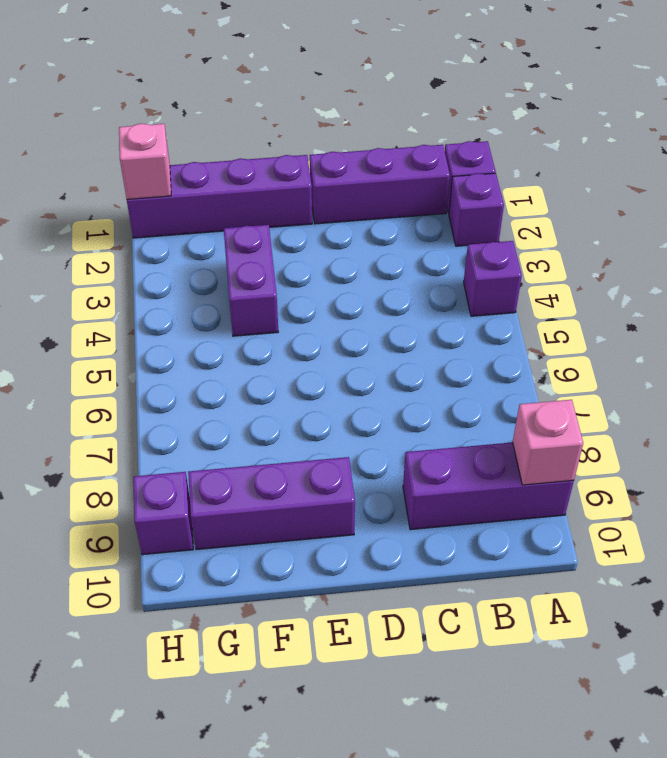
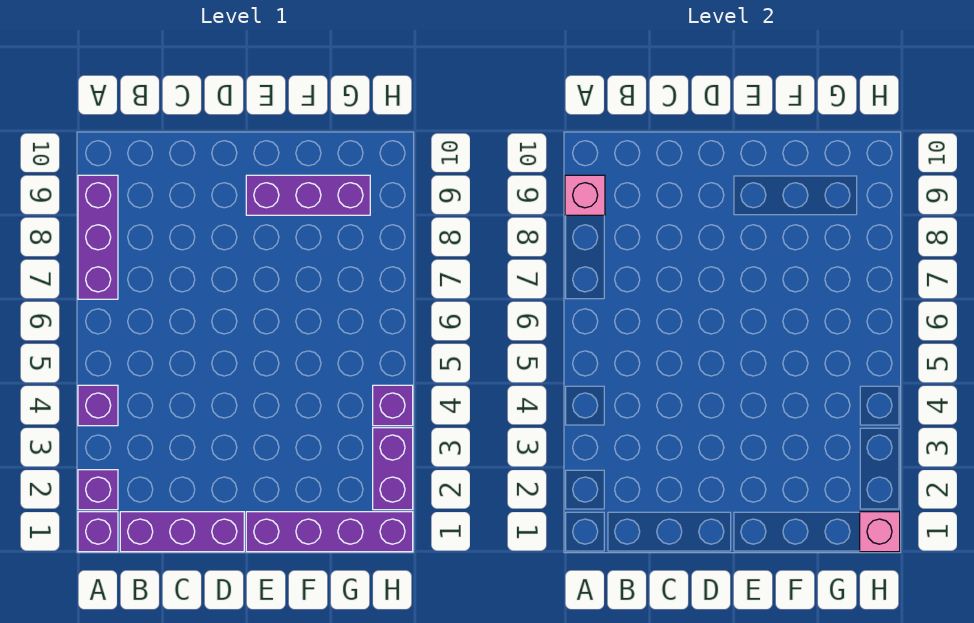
purple 1x3 brick [403,442,574,530] -> purple 1x3 brick turned to [78,175,118,299]
purple 1x2 brick [224,225,278,336] -> purple 1x2 brick moved to [373,428,413,510]
purple 1x1 brick [133,472,193,555] -> purple 1x1 brick moved to [373,385,413,426]

